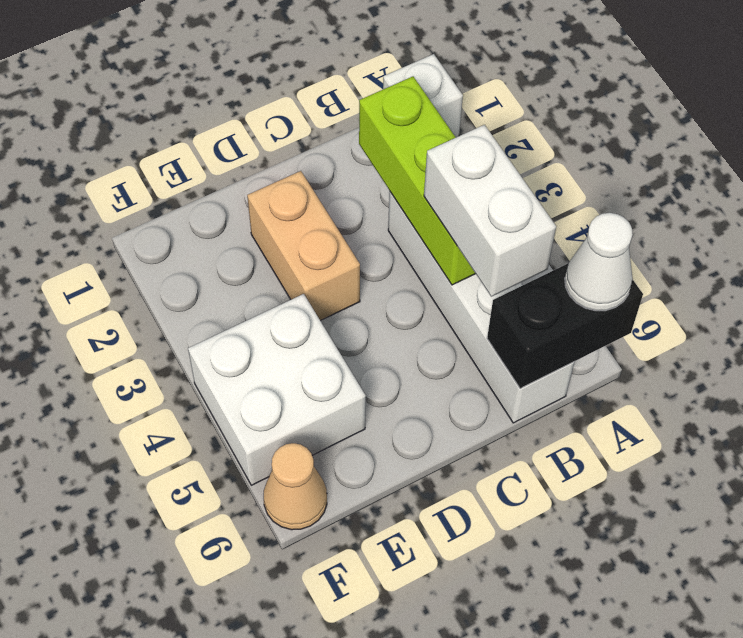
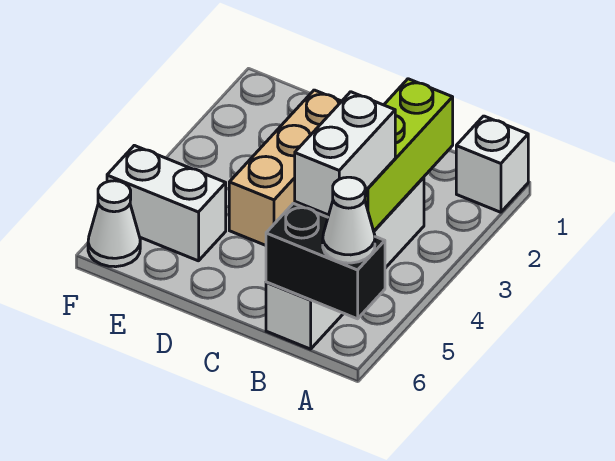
tan 1x2 brick [247,171,360,321] -> tan 1x3 brick [229,90,342,245]
white 2x2 brick [188,294,366,485] -> white 1x2 brick [107,145,226,261]
tan 1x1 cone [264,443,327,530] -> white 1x1 cone [88,181,140,267]

